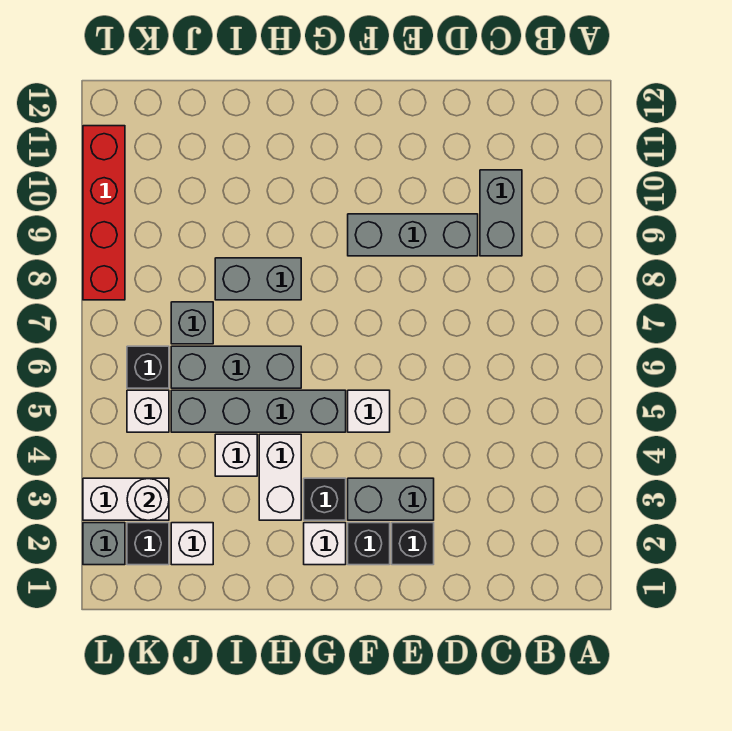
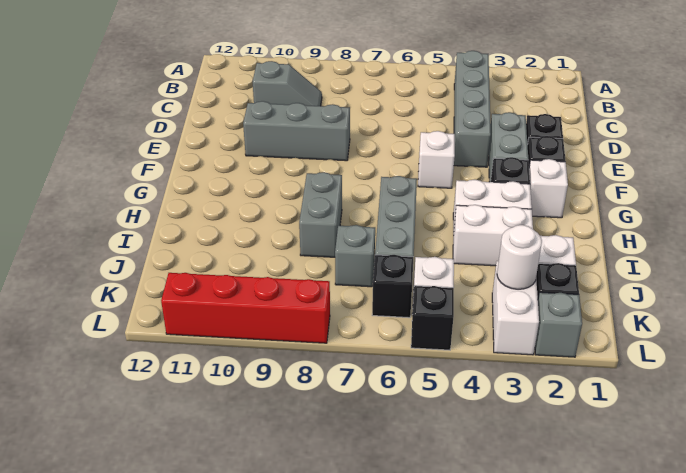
grey 1x2 brick [480,170,522,256] -> grey 1x2 slope [253,61,322,106]
grey 1x3 brick [348,214,478,256] -> grey 1x3 brick turned to [243,101,350,161]
grey 1x4 brick [171,390,346,432] -> grey 1x4 brick moved to [454,51,491,167]
white 1x1 brick [215,434,257,476] -> white 1x2 brick [453,205,533,266]
none -> black 1x1 brick [411,286,454,350]

